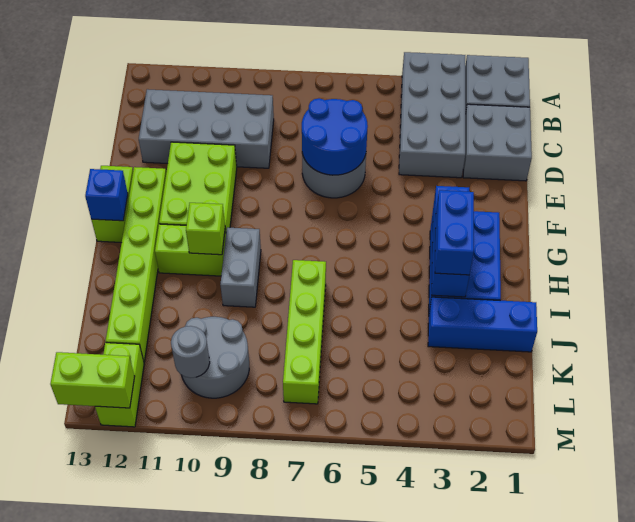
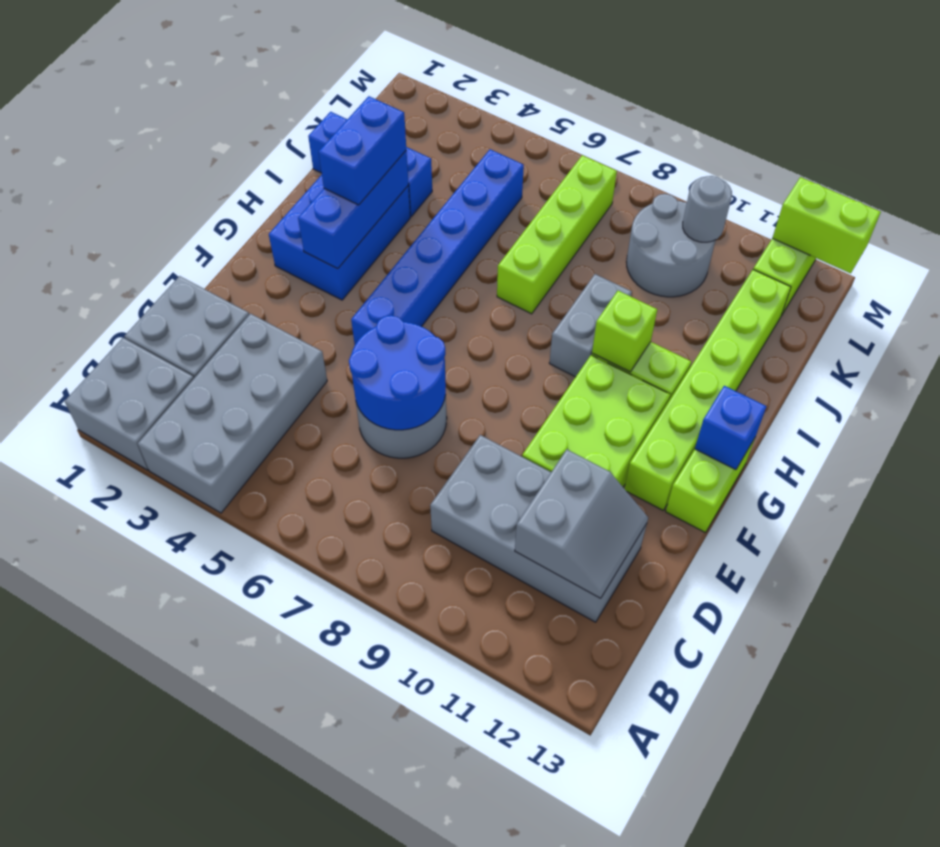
none -> grey 2x2 slope [515,449,648,598]
none -> blue 1x6 brick [351,149,524,344]

